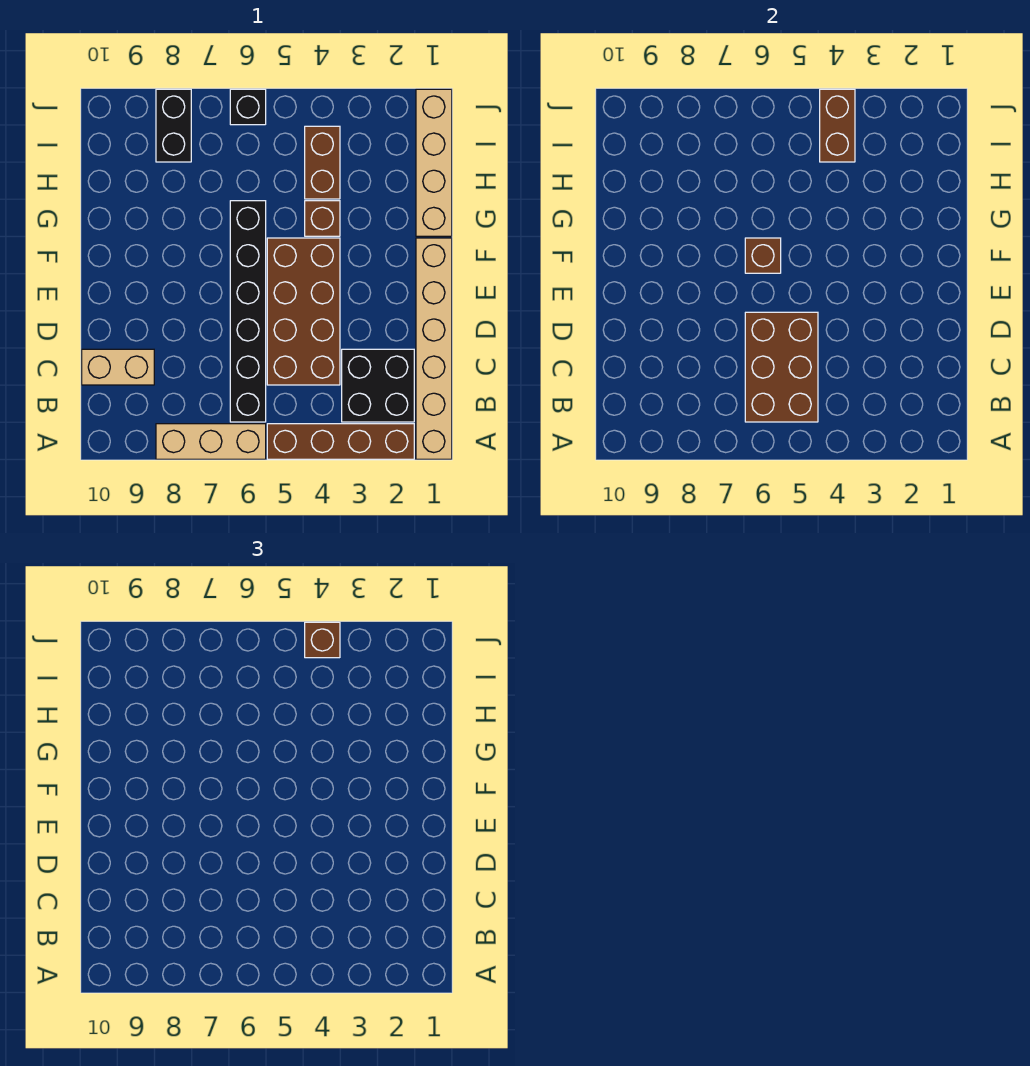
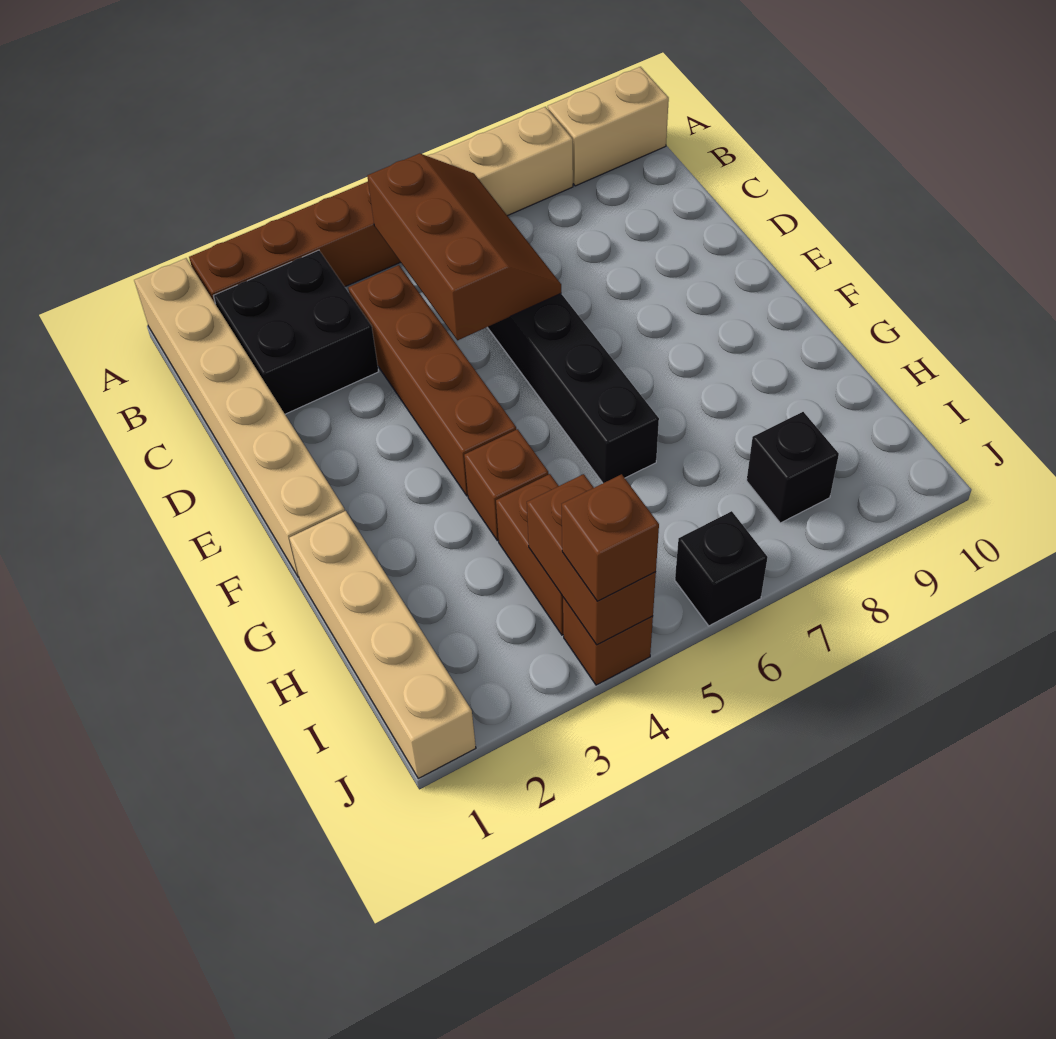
brown 2x3 brick [745,312,818,422] -> brown 2x3 slope [367,153,561,340]
brown 2x4 brick [267,238,340,385] -> brown 1x4 brick [348,265,516,496]
tan 1x2 brick [82,349,154,385] -> tan 1x2 brick moved to [548,67,669,186]
brown 1x1 brick [745,238,781,273] -> brown 1x1 brick moved to [563,597,653,685]
black 1x2 brick [156,89,191,162] -> black 1x1 brick [747,412,839,523]

